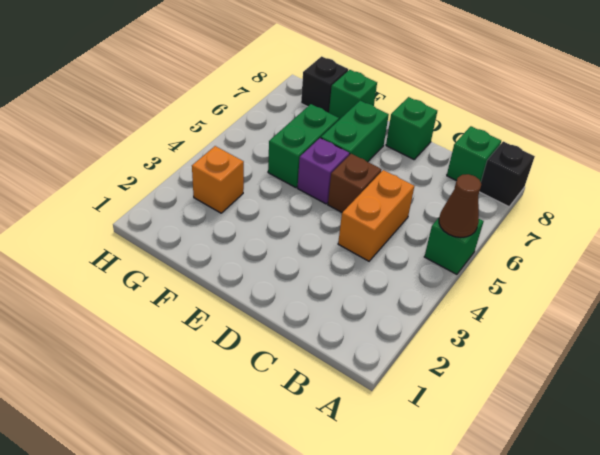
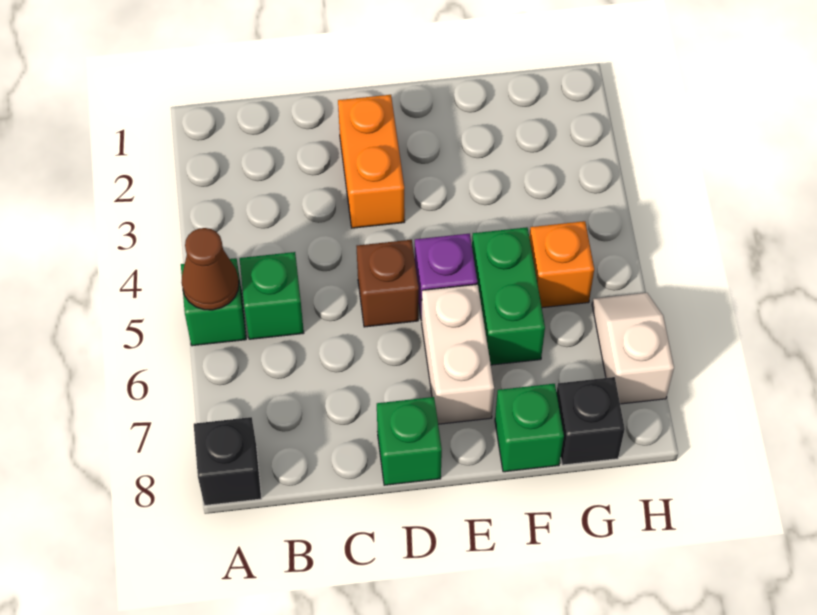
green 1x1 brick [447,126,501,182] -> green 1x1 brick moved to [240,252,304,339]
orange 1x2 brick [338,170,414,261] -> orange 1x2 brick moved to [338,95,405,228]
green 1x2 brick [321,101,389,162] -> white 1x2 brick [421,284,494,424]
orange 1x1 brick [192,146,244,213] -> orange 1x1 brick moved to [529,221,594,308]
none -> white 1x2 slope [592,293,674,404]

